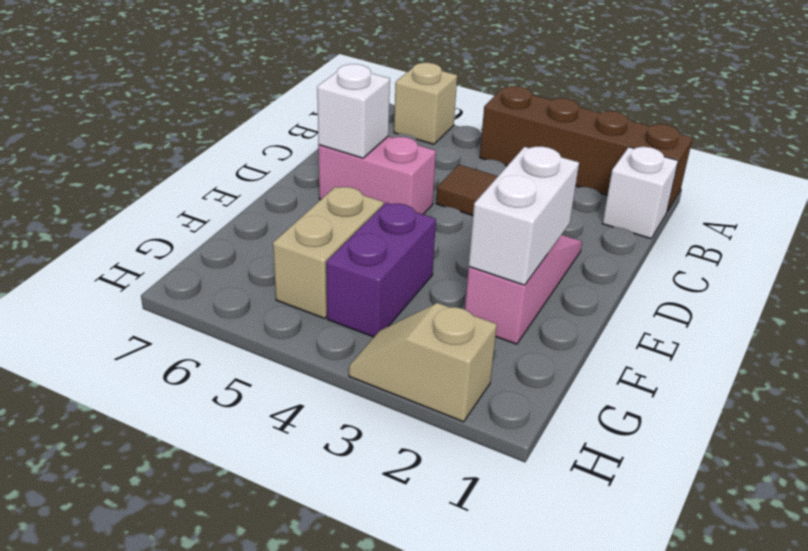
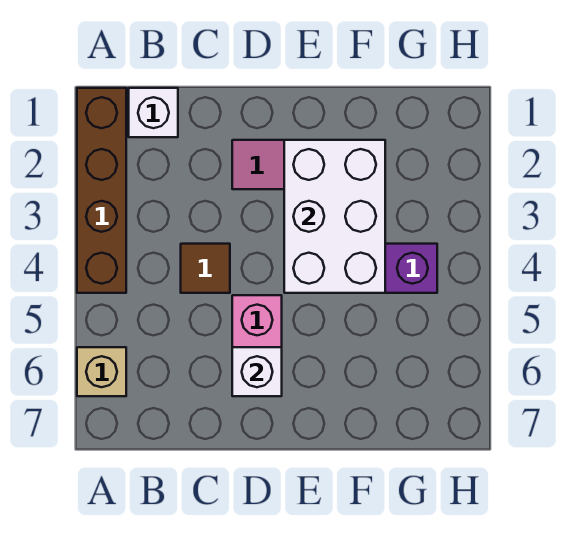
white 1x2 brick [469,147,579,285] -> white 2x3 brick [284,140,385,293]
tan 1x2 brick [273,187,384,318] -> none
tan 1x2 slope [349,303,497,422] -> none

